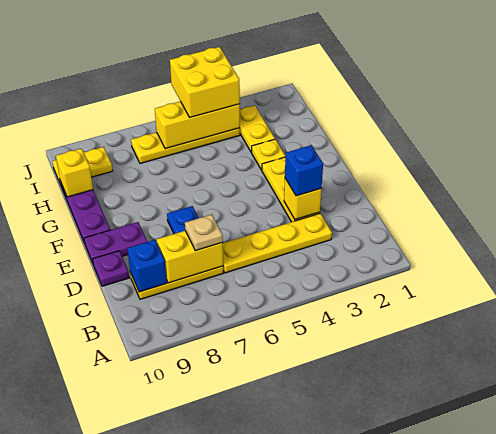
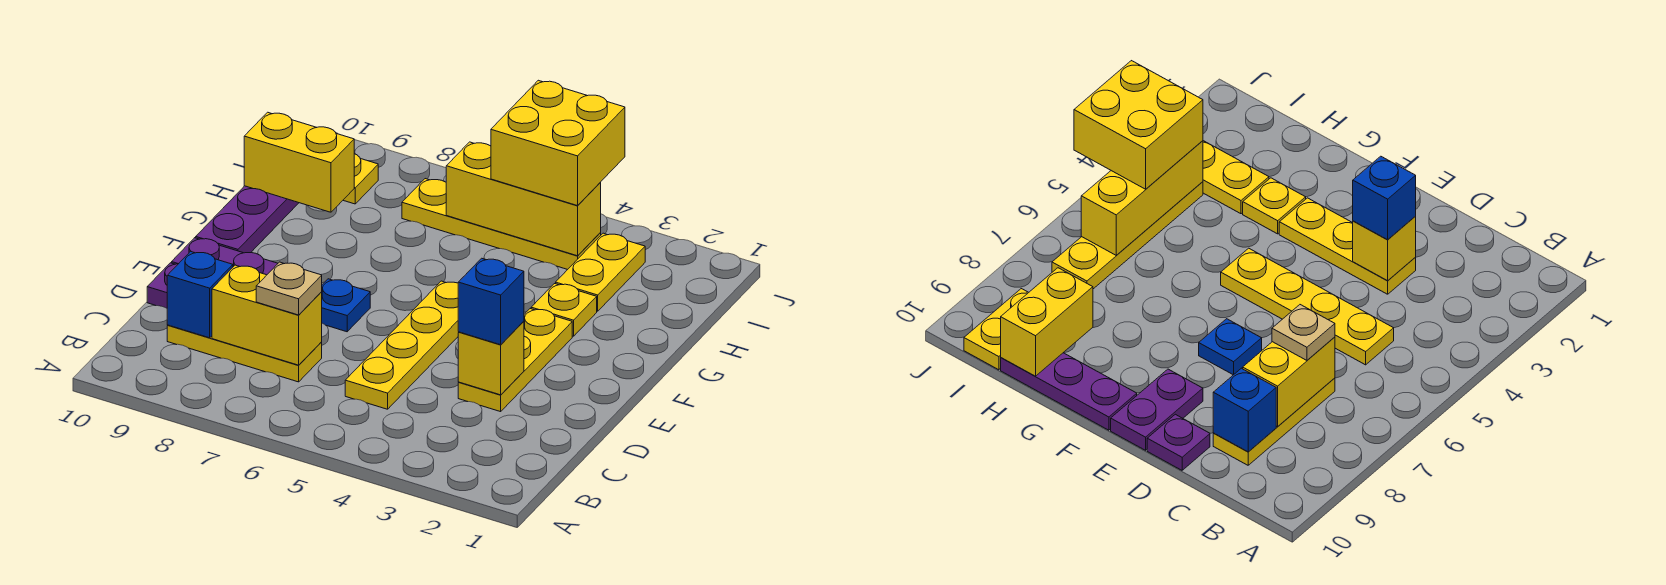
yellow 1x4 plate [223,214,332,273] -> yellow 1x4 plate turned to [345,281,458,409]
yellow 1x1 brick [56,148,93,197] -> yellow 1x2 brick [244,112,354,212]

